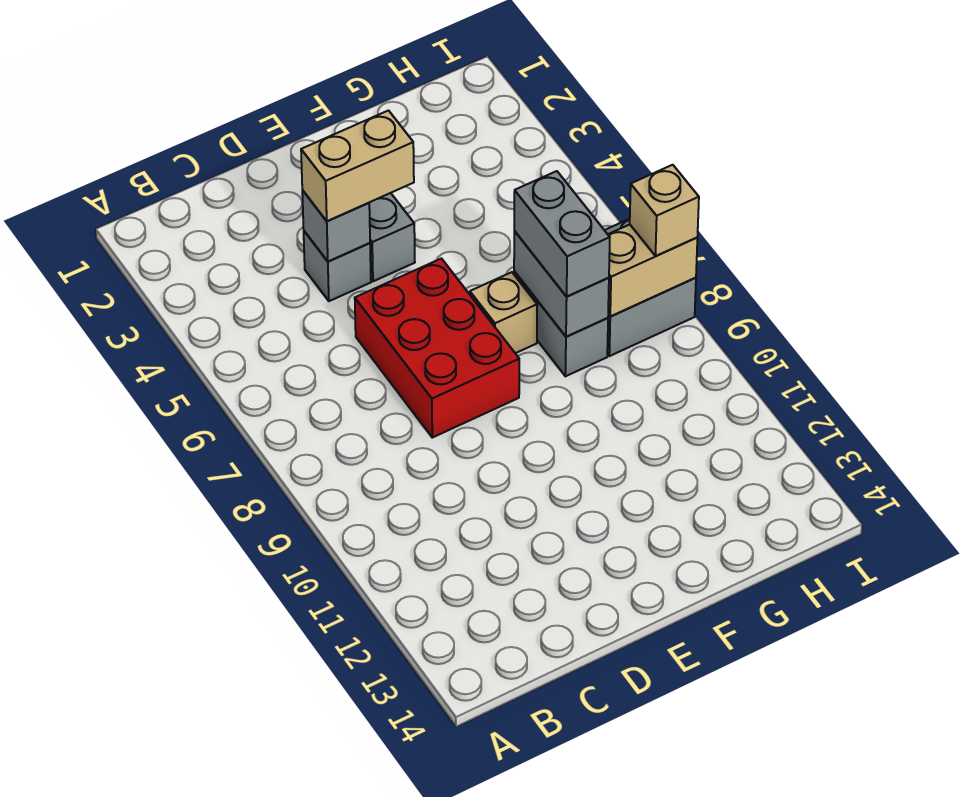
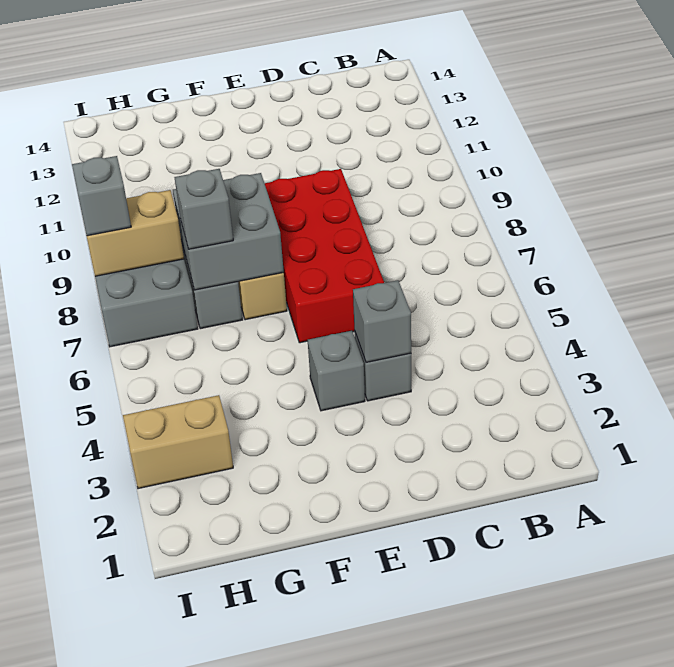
tan 1x2 brick [301,111,414,221] -> tan 1x2 brick moved to [123,395,233,489]
red 2x3 brick [355,259,519,438] -> red 2x4 brick [265,169,384,343]
grey 1x2 brick [514,231,609,337] -> grey 2x2 brick [173,173,284,290]
grey 1x2 brick [514,171,610,297] -> grey 1x1 brick [174,169,233,249]
tan 1x1 brick [630,165,699,256] -> grey 1x1 brick [72,156,131,236]

